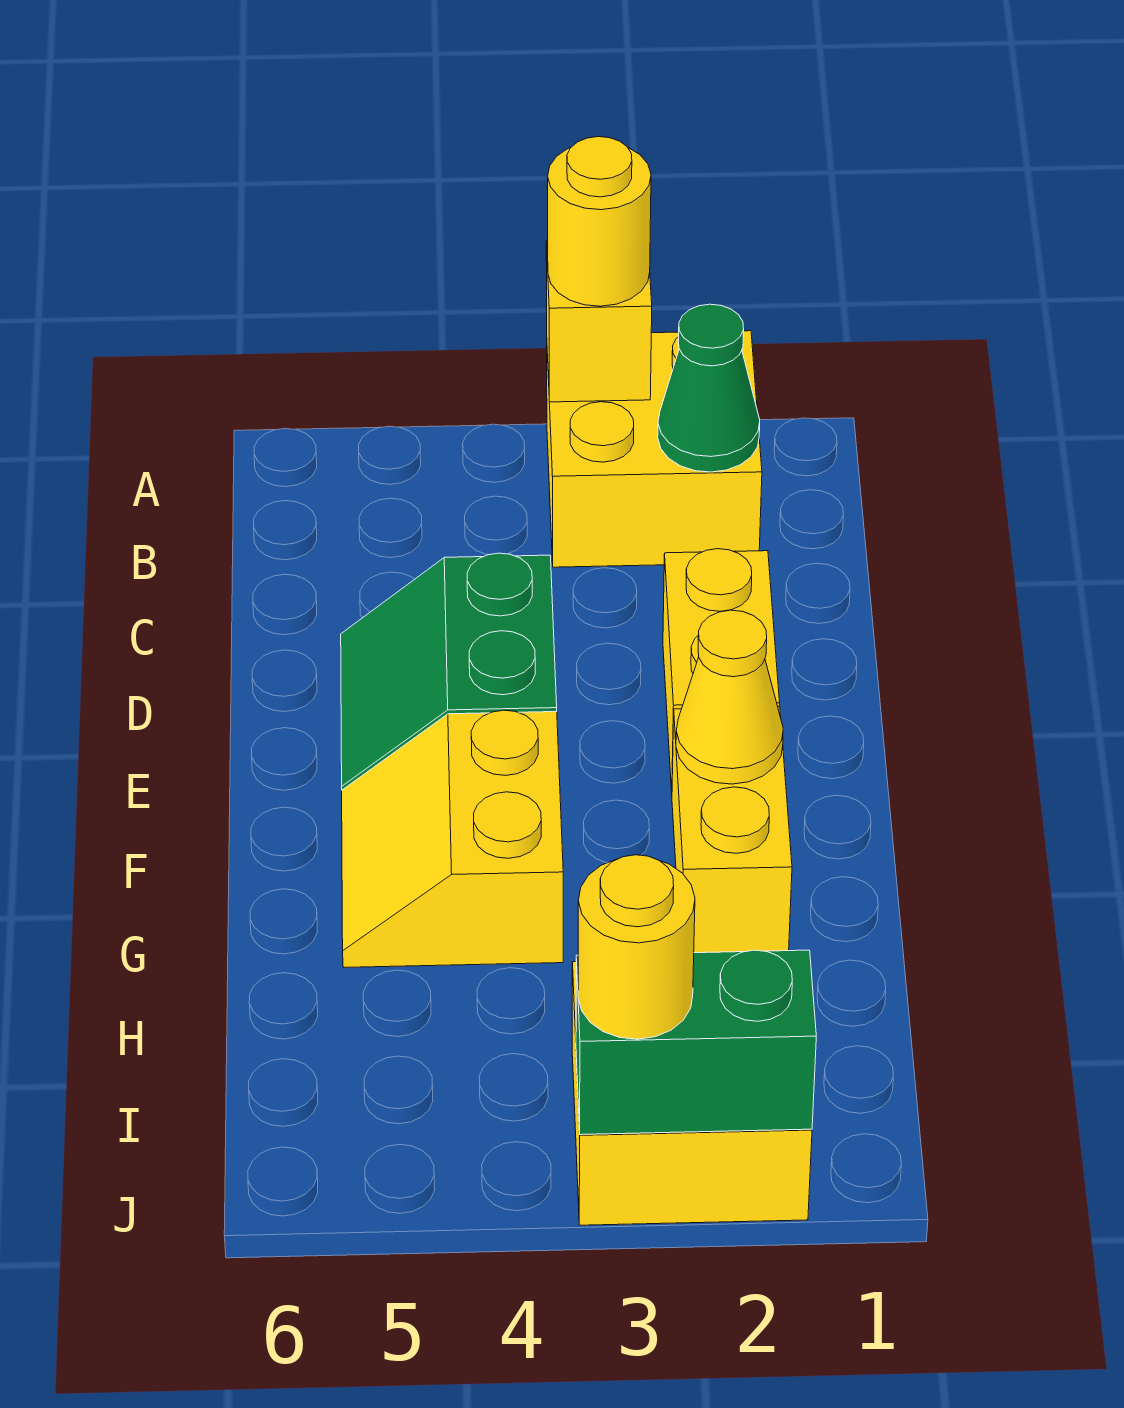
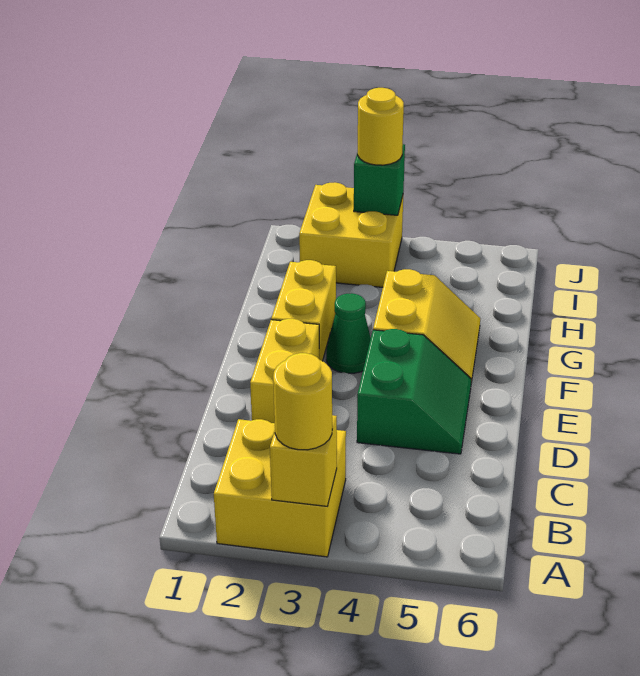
green 1x1 cone [658,304,760,472] -> green 1x1 cone moved to [326,293,371,373]
yellow 1x1 cone [676,610,783,784] -> none
green 1x2 brick [576,950,816,1135] -> green 1x1 brick [354,144,405,215]

